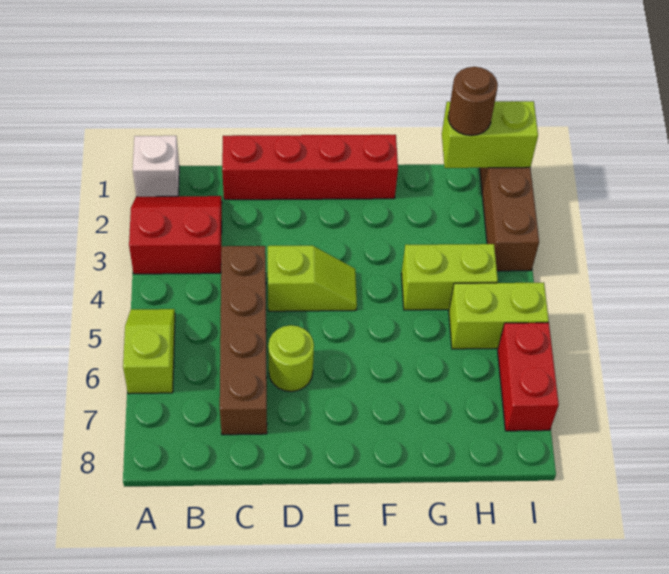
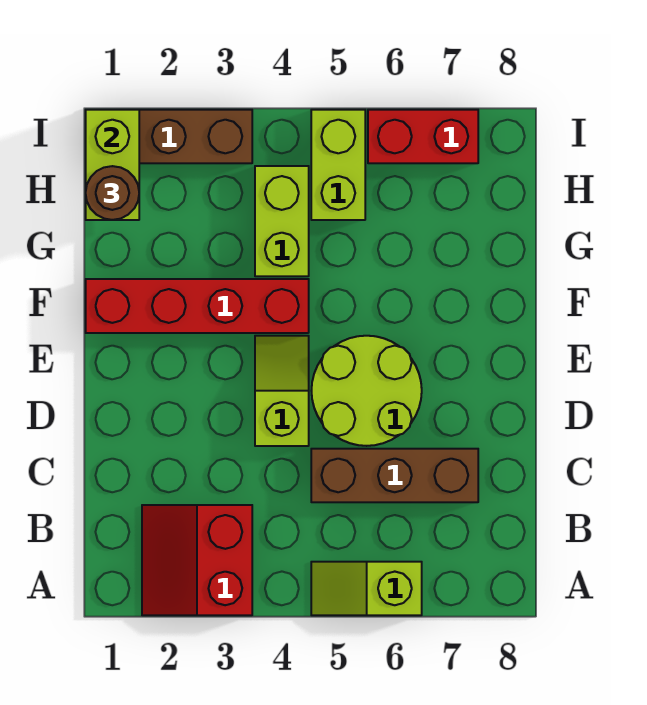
white 1x1 brick [133,136,179,197] -> none
red 1x4 brick [222,135,398,200] -> red 1x4 brick turned to [86,279,309,333]
brown 1x4 brick [220,246,267,435] -> brown 1x3 brick [311,449,478,502]
lime 1x1 round brick [268,325,314,392] -> lime 2x2 round brick [311,336,422,446]

